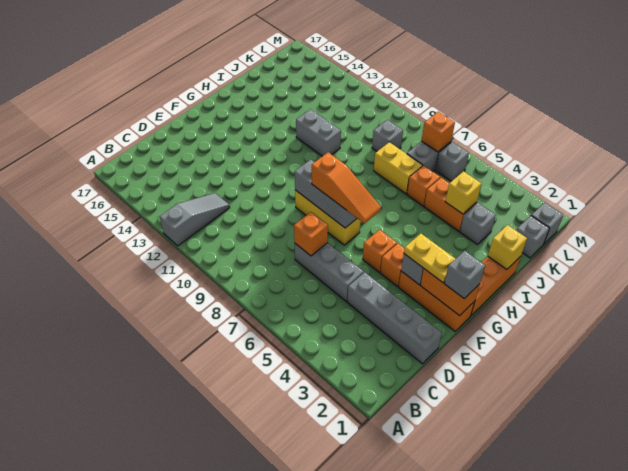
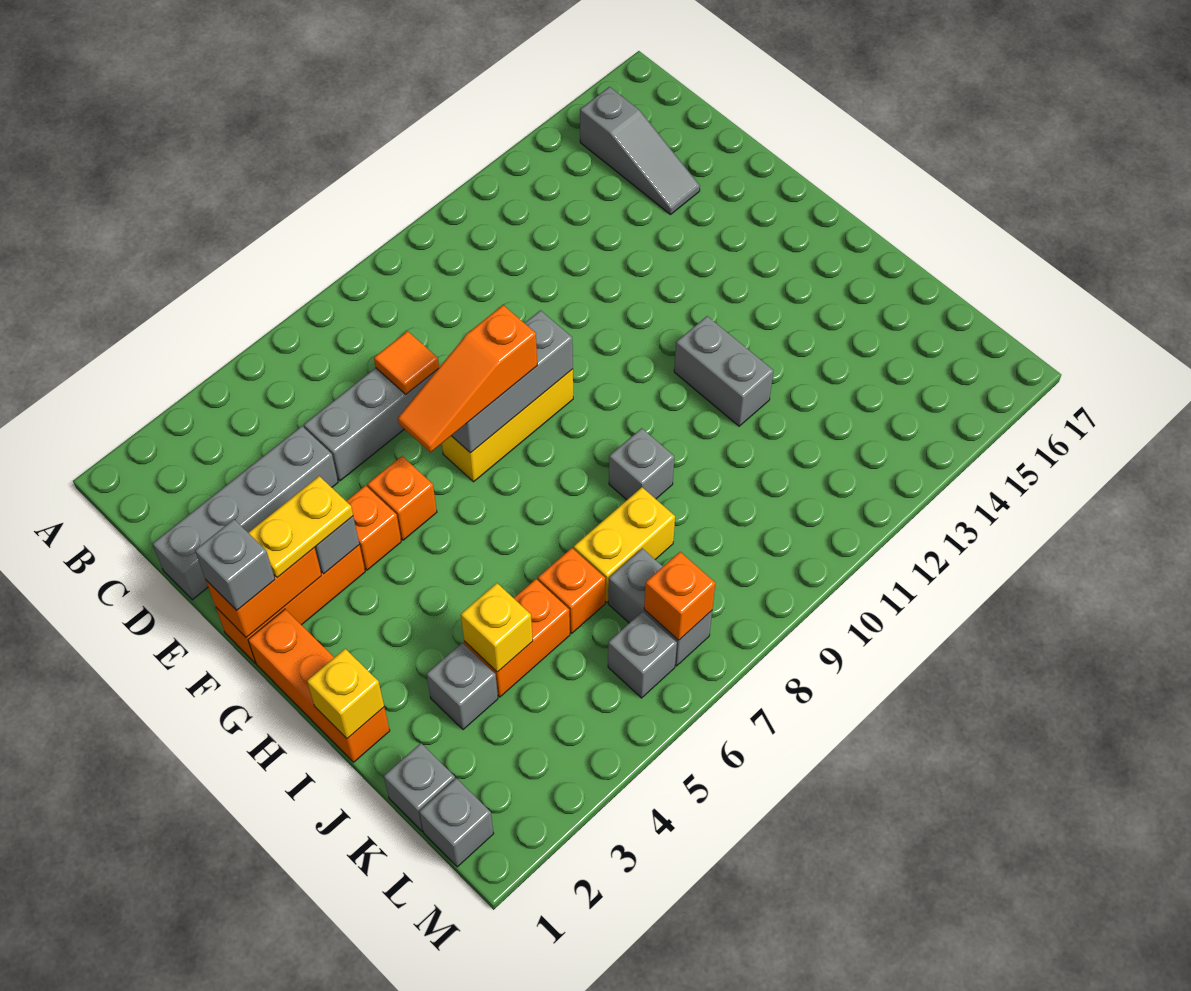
grey 1x3 slope [160,193,230,246] -> grey 1x3 slope moved to [580,87,700,215]
orange 1x1 brick [294,212,328,256] -> orange 1x1 tile [374,331,439,394]
grey 1x2 brick [296,109,341,156] -> grey 1x2 brick turned to [674,316,773,426]
grey 1x1 brick [372,120,403,151] -> grey 1x1 brick moved to [609,428,674,500]

